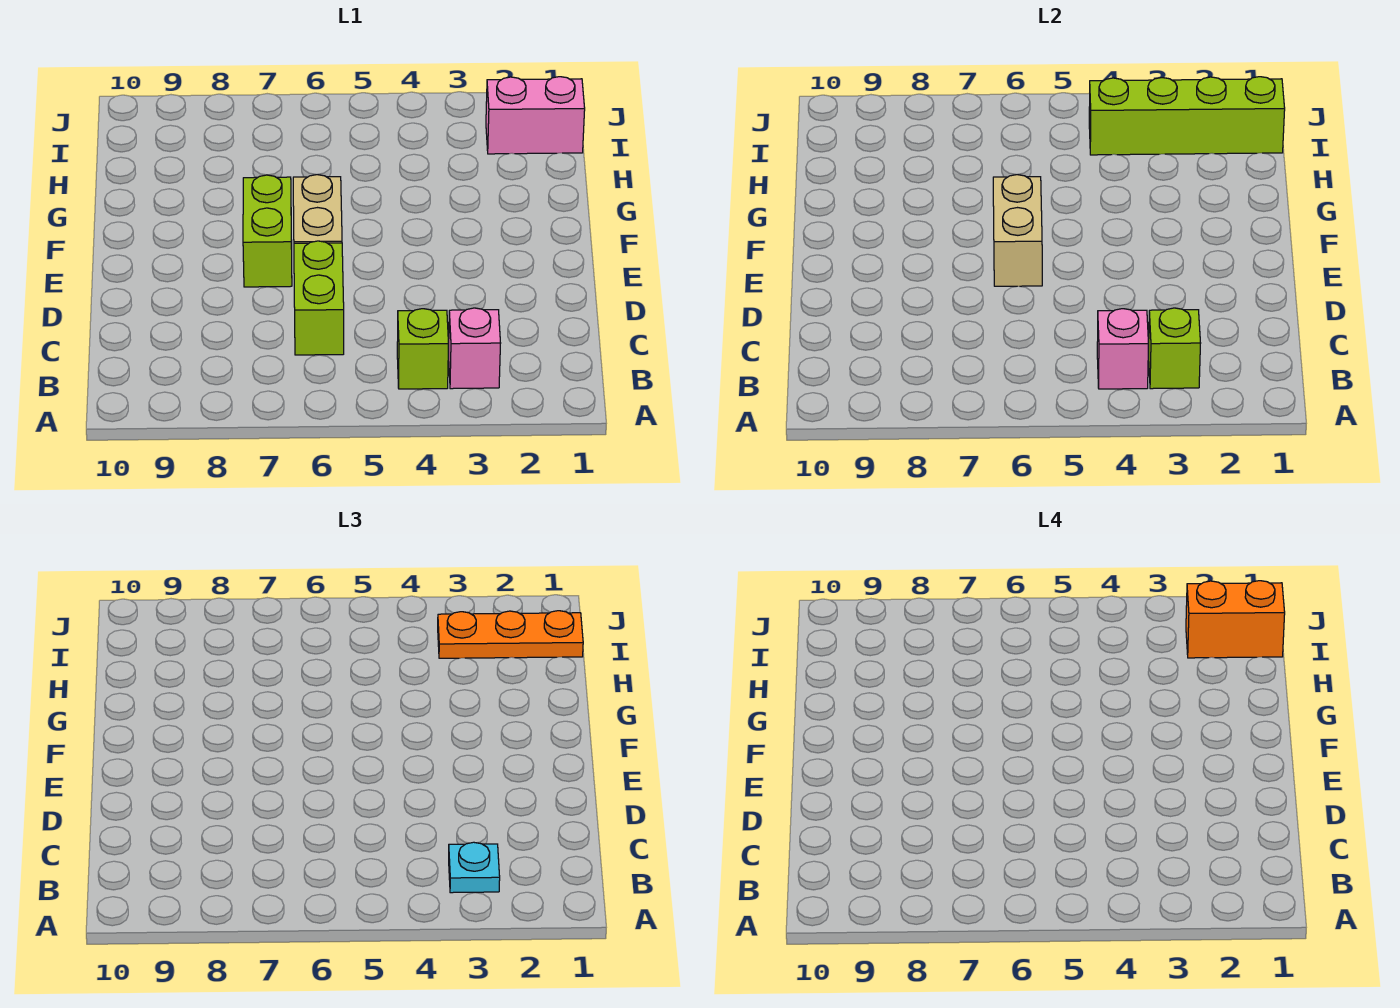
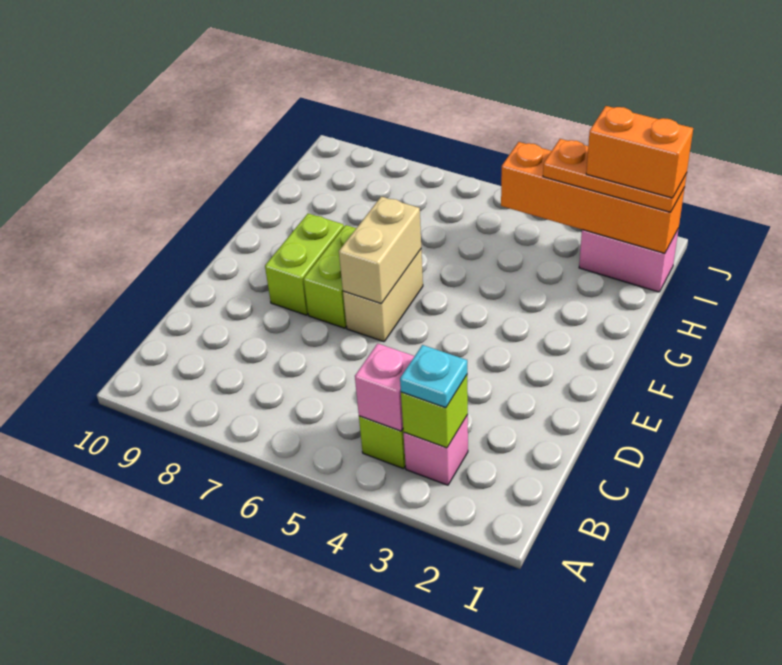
lime 1x2 brick [294,241,344,355] -> lime 1x2 brick moved to [265,213,344,315]
lime 1x4 brick [1089,77,1285,155] -> orange 1x4 brick [501,142,685,253]

